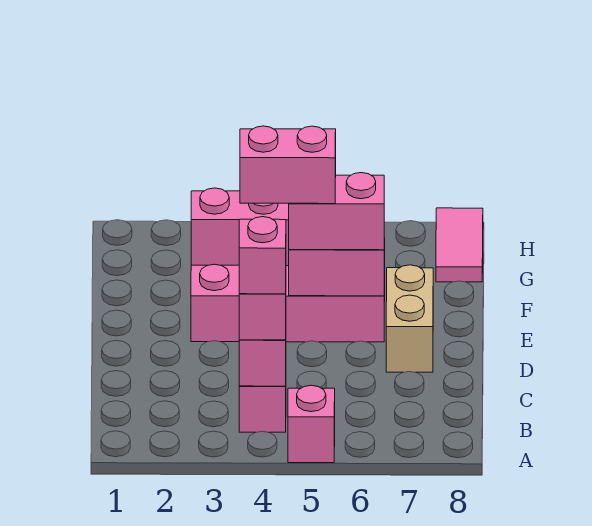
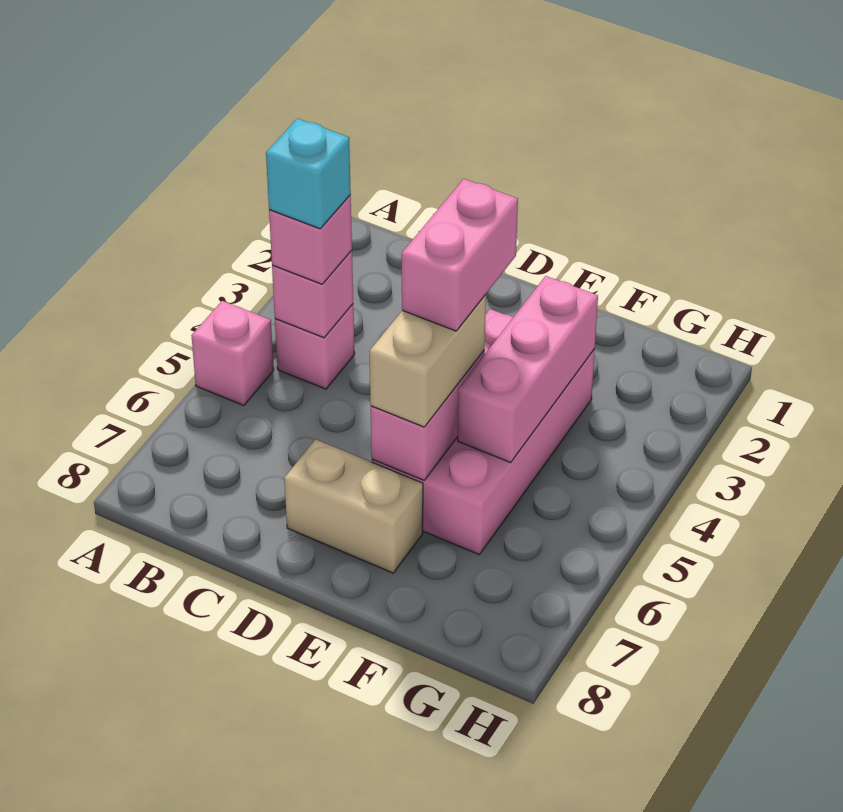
pink 1x1 brick [239,217,286,294] -> cyan 1x1 brick [266,119,351,229]
pink 1x2 brick [289,173,384,250] -> tan 1x2 brick [369,295,486,427]
pink 1x2 tile [436,208,483,282] -> none

